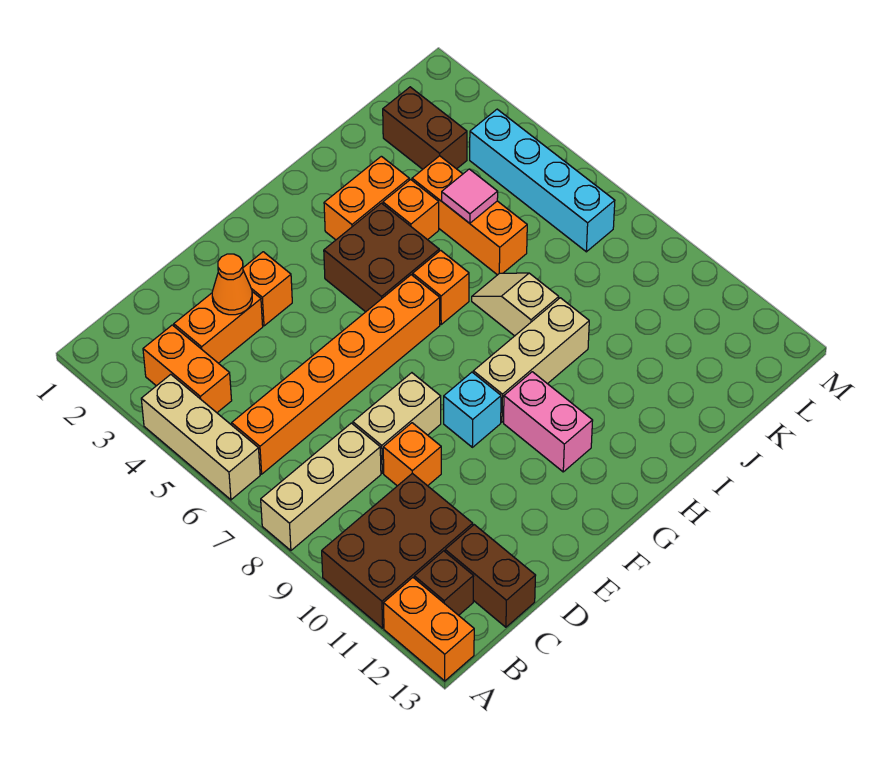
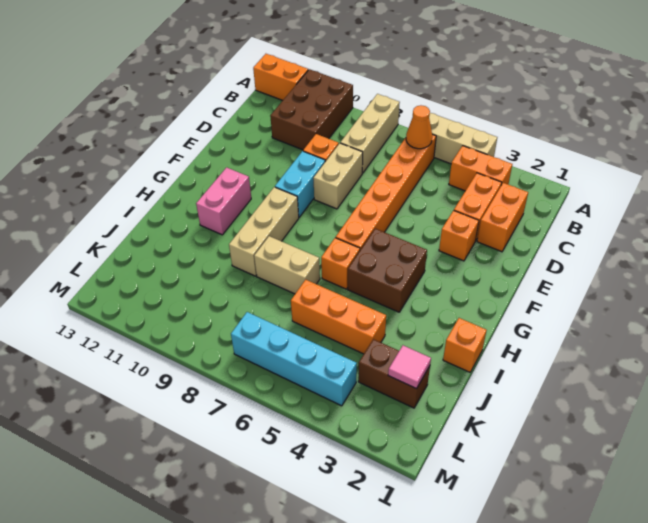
brown 1x1 brick [414,551,474,615] -> none
brown 1x2 brick [445,525,536,627] -> none
orange 1x1 cone [212,254,252,315] -> orange 1x1 cone moved to [406,105,432,149]
cyan 1x1 brick [444,372,501,447] -> cyan 1x2 brick [275,151,325,217]
pink 1x2 brick [504,372,593,472] -> pink 1x2 brick turned to [196,167,251,235]
orange 1x2 brick [324,156,409,240] -> orange 1x2 brick moved to [477,183,528,252]
orange 1x1 brick [383,179,439,240] -> orange 1x1 brick moved to [443,318,487,372]
tan 1x2 slope [472,273,559,336] -> tan 1x2 brick [254,236,320,294]
pink 1x1 tile [442,169,498,223] -> pink 1x1 tile moved to [388,345,431,389]

